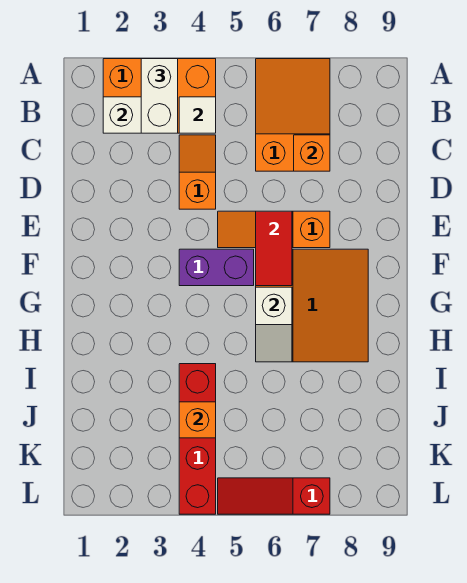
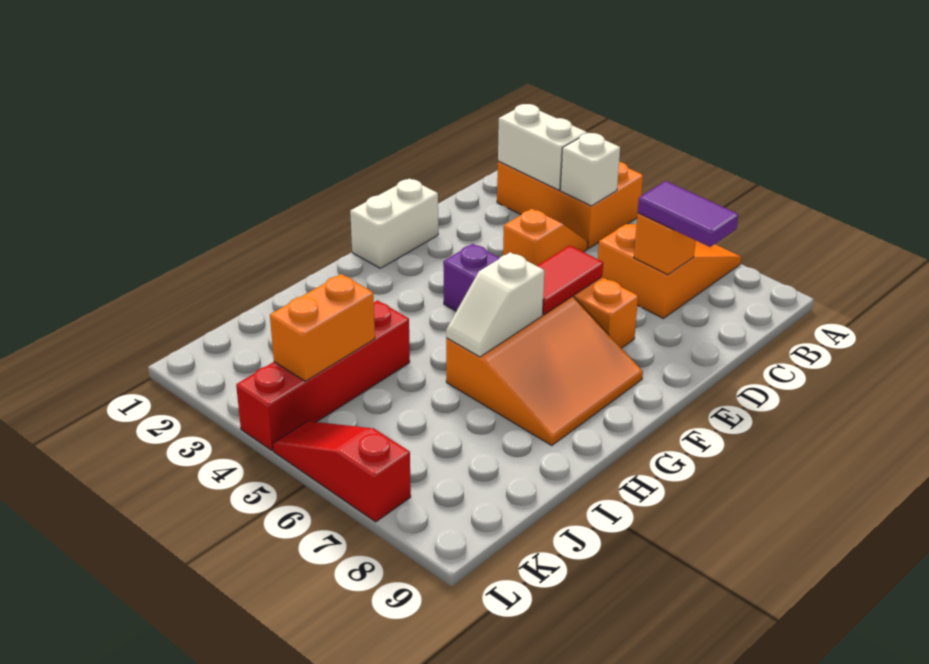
white 1x2 brick [141,59,178,133] -> white 1x2 brick moved to [350,179,438,268]
white 1x1 tile [179,97,216,133] -> white 1x1 brick [560,133,620,206]
none -> purple 1x2 tile [638,181,738,247]
orange 1x1 brick [179,402,216,438] -> orange 1x2 brick [270,274,375,381]

